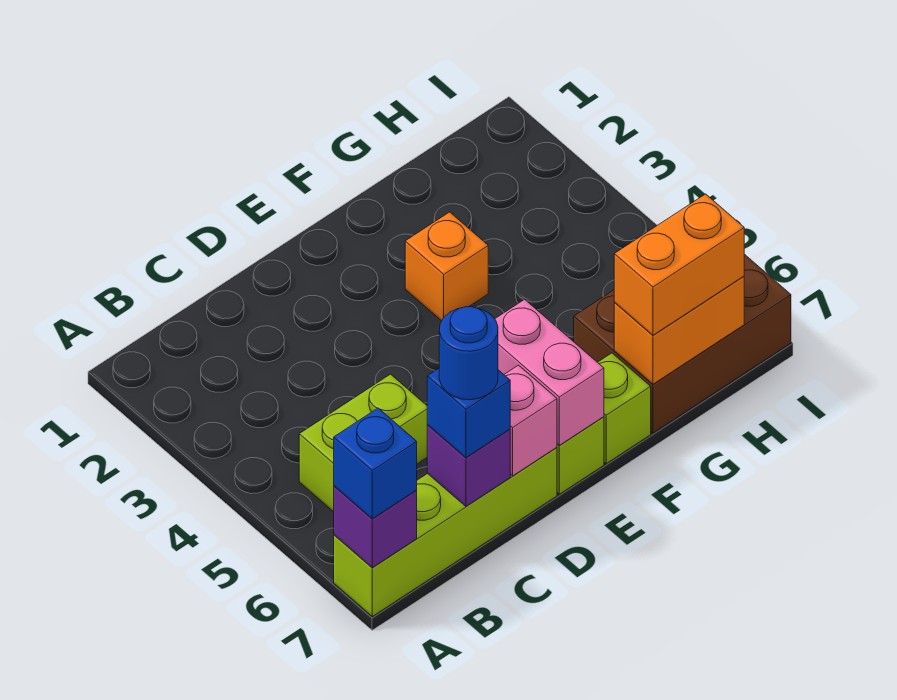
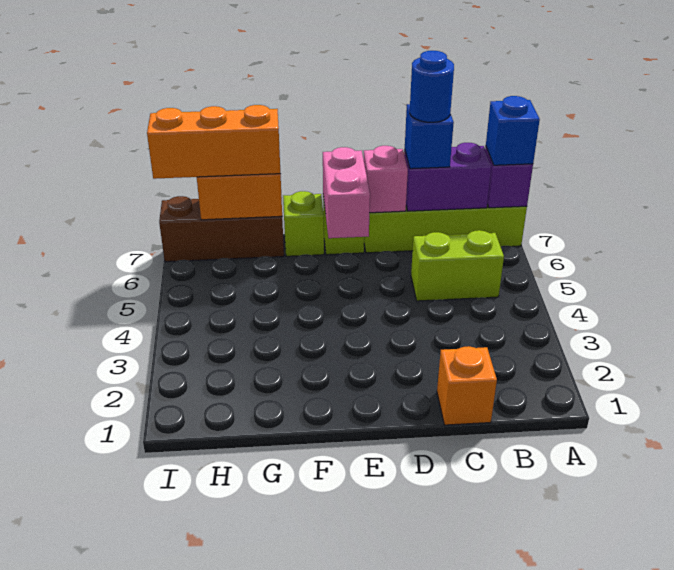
purple 1x1 brick [427,425,510,506] -> purple 1x2 brick [404,143,492,211]
orange 1x1 brick [405,212,488,321] -> orange 1x1 brick moved to [437,346,497,425]
brown 2x3 brick [574,254,791,433] -> brown 1x3 brick [159,196,284,262]
orange 1x2 brick [614,194,744,335] -> orange 1x3 brick [147,105,280,179]

